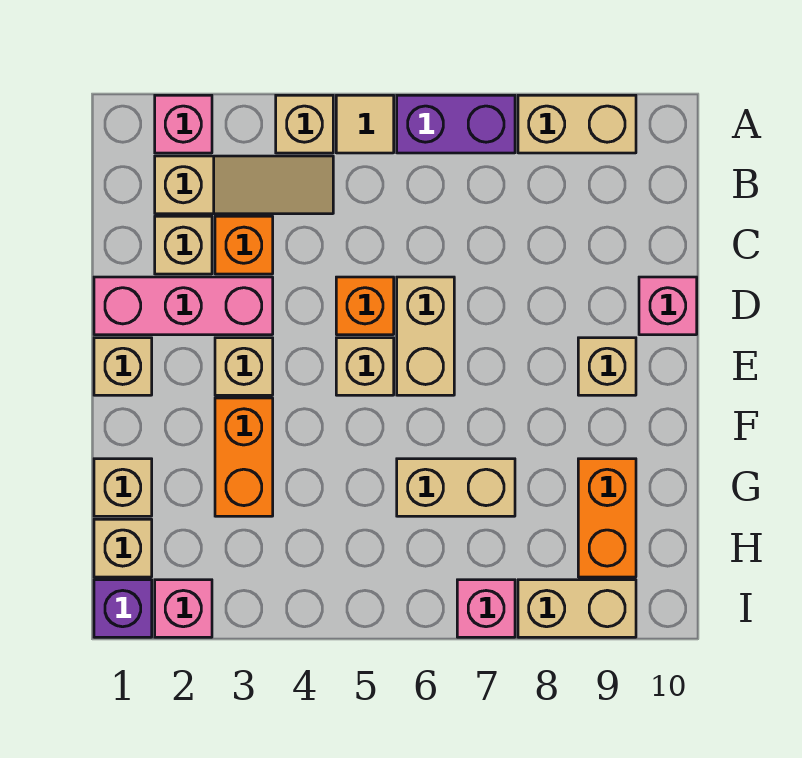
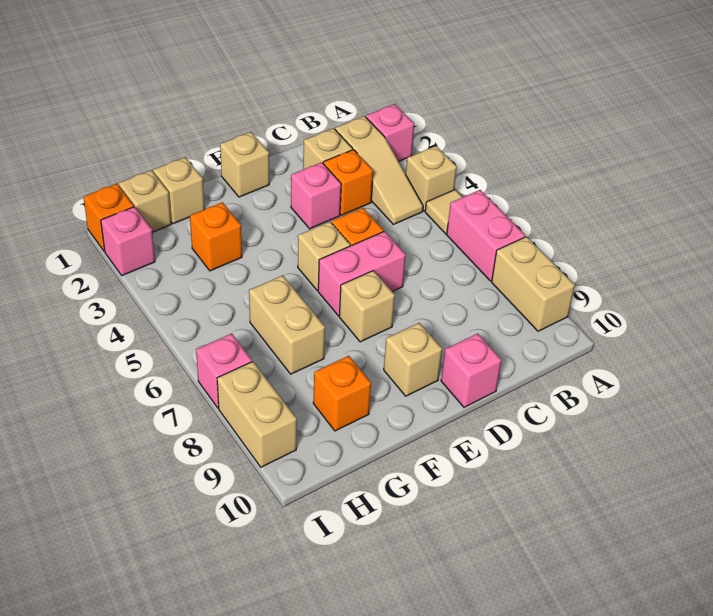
purple 1x2 brick [397,95,515,153] -> pink 1x2 brick [447,190,525,281]
pink 1x3 brick [94,277,273,335] -> pink 1x1 brick [291,162,341,229]
tan 1x2 brick [397,277,454,395] -> pink 1x2 brick [318,231,406,316]
tan 1x1 brick [215,338,273,395] -> tan 1x1 brick moved to [339,271,395,342]
orange 1x2 brick [215,398,273,516] -> orange 1x1 brick [190,202,242,271]
orange 1x2 brick [578,459,636,577] -> orange 1x1 brick [313,356,371,431]
purple 1x1 brick [94,580,152,637] -> orange 1x1 brick [83,184,134,252]

